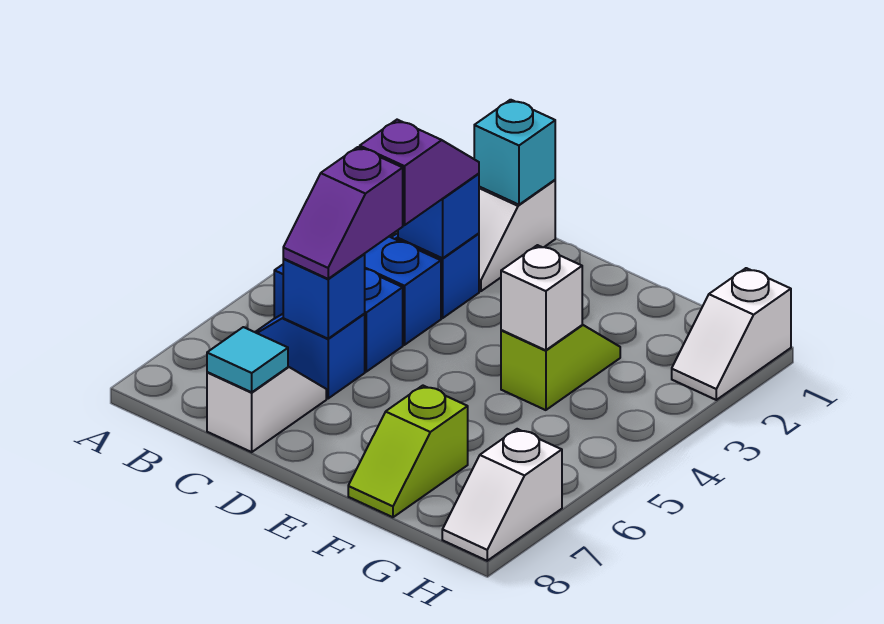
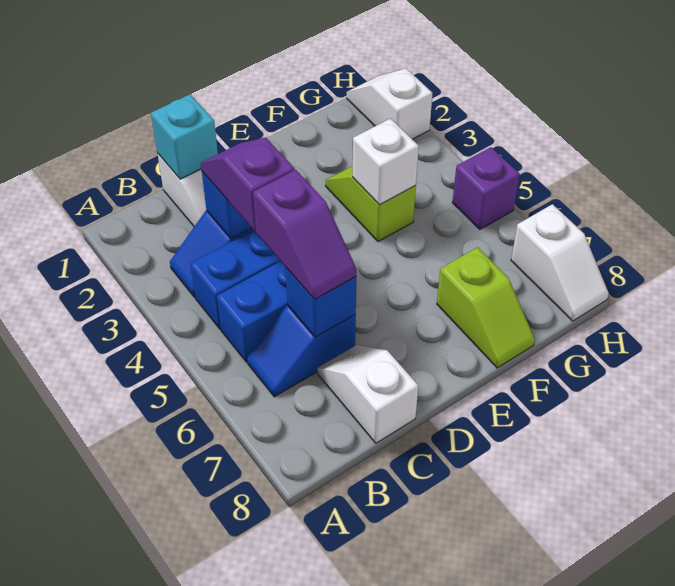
cyan 1x1 tile [207,327,288,392] -> none
white 1x2 slope [672,268,791,400] -> white 1x2 slope turned to [347,68,432,139]
none -> purple 1x1 brick [452,147,520,230]

